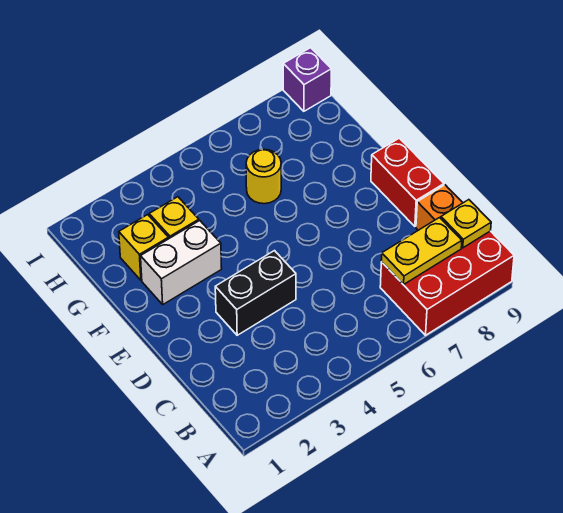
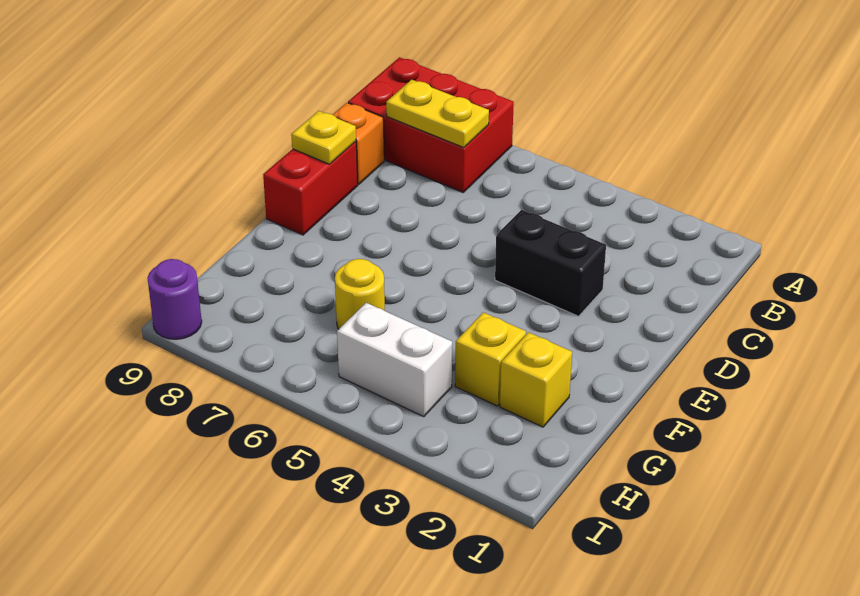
yellow 1x1 plate [441,200,491,248] -> yellow 1x1 plate moved to [291,111,356,164]
white 1x2 brick [141,221,222,304] -> white 1x2 brick moved to [337,303,452,417]
purple 1x1 brick [283,48,331,111] -> purple 1x1 round brick [148,259,202,339]

